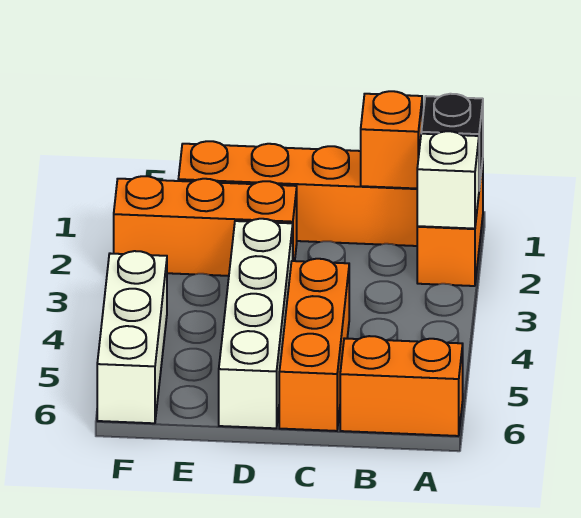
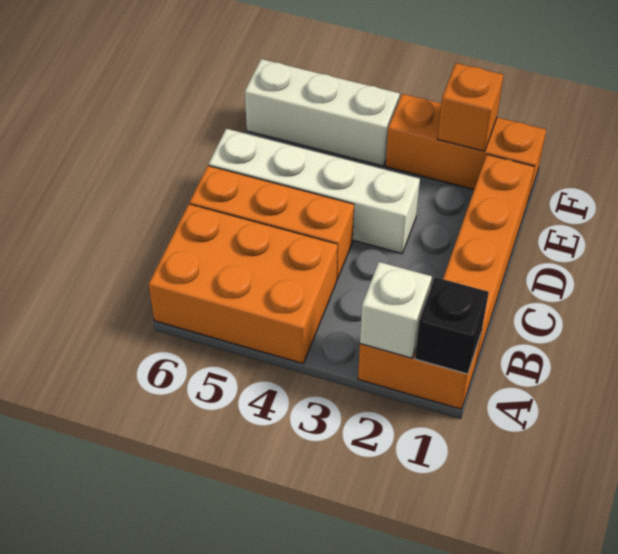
orange 1x2 brick [340,336,463,436] -> orange 2x3 brick [149,204,338,364]
orange 1x1 brick [361,91,422,189] -> orange 1x1 brick moved to [438,63,504,151]
orange 1x3 brick [114,176,297,276] -> orange 1x3 brick turned to [386,94,546,200]

